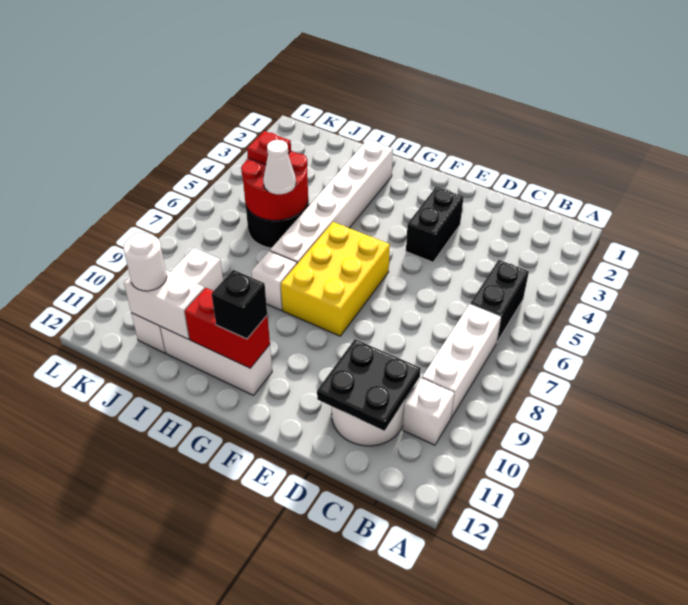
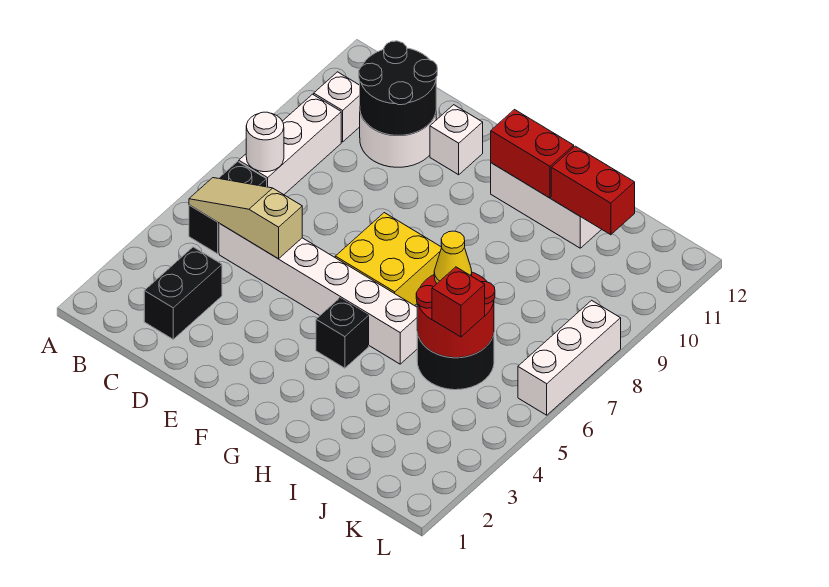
none -> tan 1x3 slope [189,178,302,259]
black 2x2 plate [317,339,421,431] -> black 2x2 round brick [359,41,437,135]
black 1x2 brick [406,187,464,262] -> black 1x2 brick moved to [144,247,222,339]
yellow 2x3 brick [281,222,390,336] -> yellow 2x2 brick [335,213,442,306]
black 1x1 brick [212,270,267,339] -> black 1x1 brick moved to [316,298,369,368]
white 1x6 brick [270,140,393,264] -> white 1x6 brick turned to [219,223,417,364]
white 1x1 brick [251,251,297,310] -> white 1x1 brick moved to [430,105,483,175]
white 1x1 cone [263,140,296,194] -> yellow 1x1 cone [434,231,472,283]
white 1x2 brick [124,270,204,339] -> red 1x2 brick [551,146,635,235]
red 1x1 plate [247,131,291,165] -> red 1x1 brick [432,267,485,337]
white 1x3 brick [131,248,223,353] -> white 1x3 brick moved to [518,300,621,415]
white 1x1 round brick [124,233,167,291] -> white 1x1 round brick moved to [246,112,284,172]

